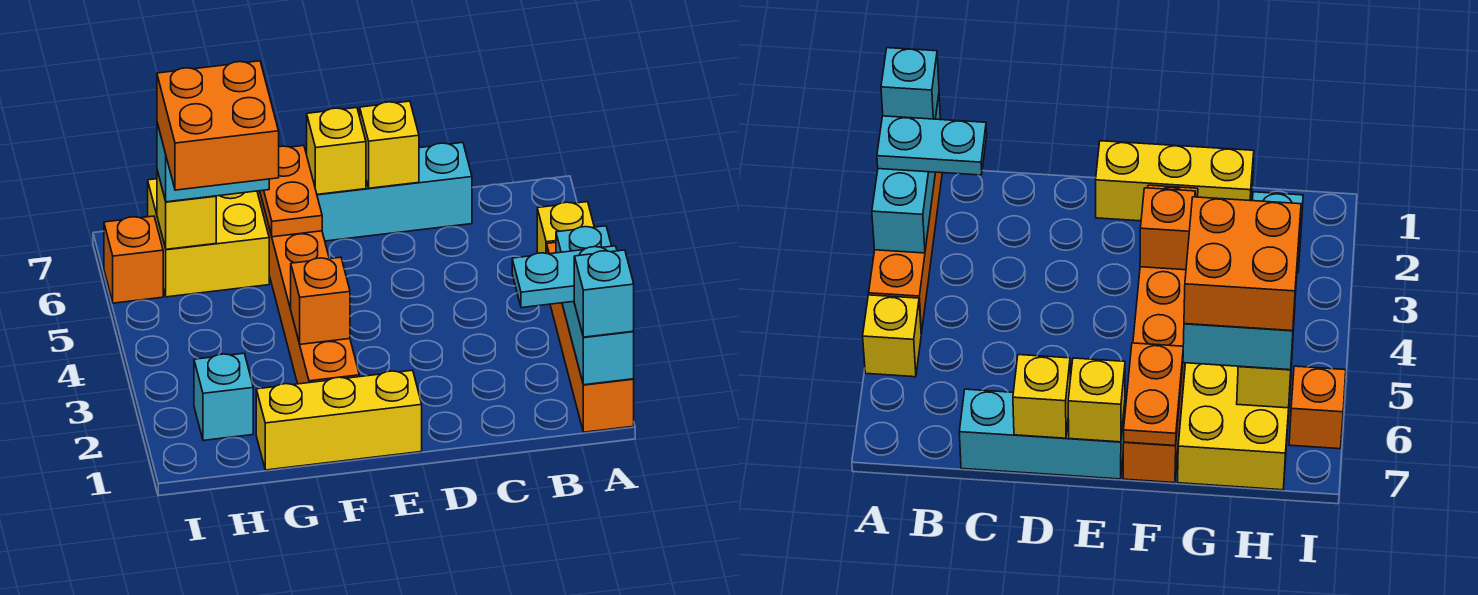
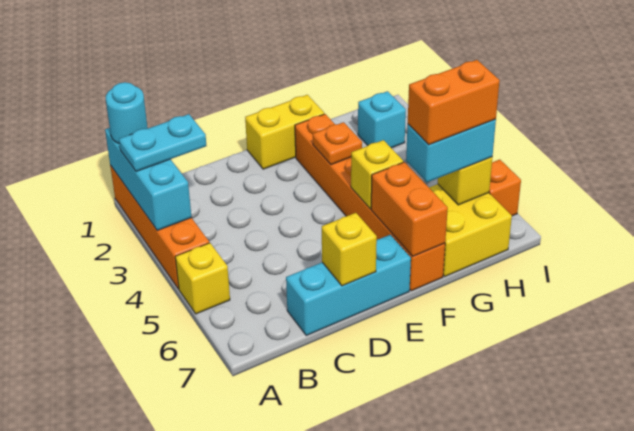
cyan 1x1 brick [574,250,634,337] -> cyan 1x1 round brick [106,82,148,144]
yellow 1x3 brick [256,370,422,470] -> yellow 1x2 brick [245,95,324,169]
yellow 1x1 brick [307,108,366,194] -> yellow 1x1 brick moved to [351,140,403,209]
orange 1x1 brick [291,257,350,344] -> orange 1x1 plate [313,122,362,165]
orange 1x2 plate [260,146,322,237] -> orange 1x2 brick [371,162,448,256]
orange 2x2 brick [157,61,279,190] -> orange 1x2 brick [408,60,500,145]

